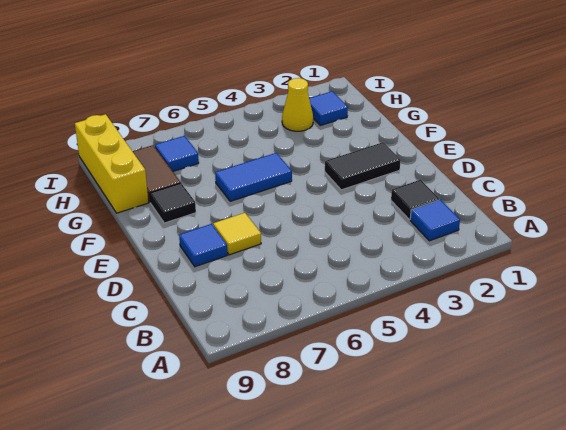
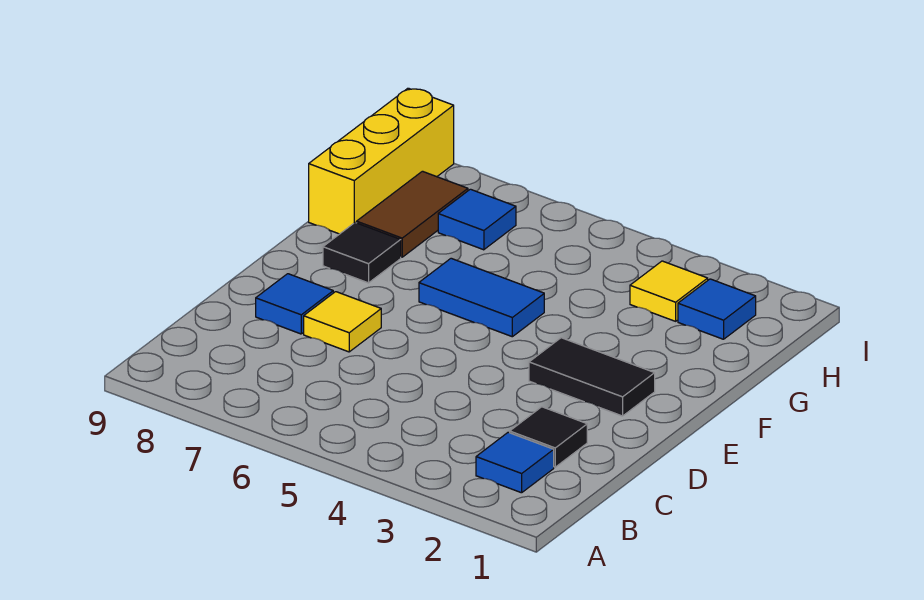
yellow 1x1 cone [282,78,313,131] -> yellow 1x1 tile [630,261,708,321]

